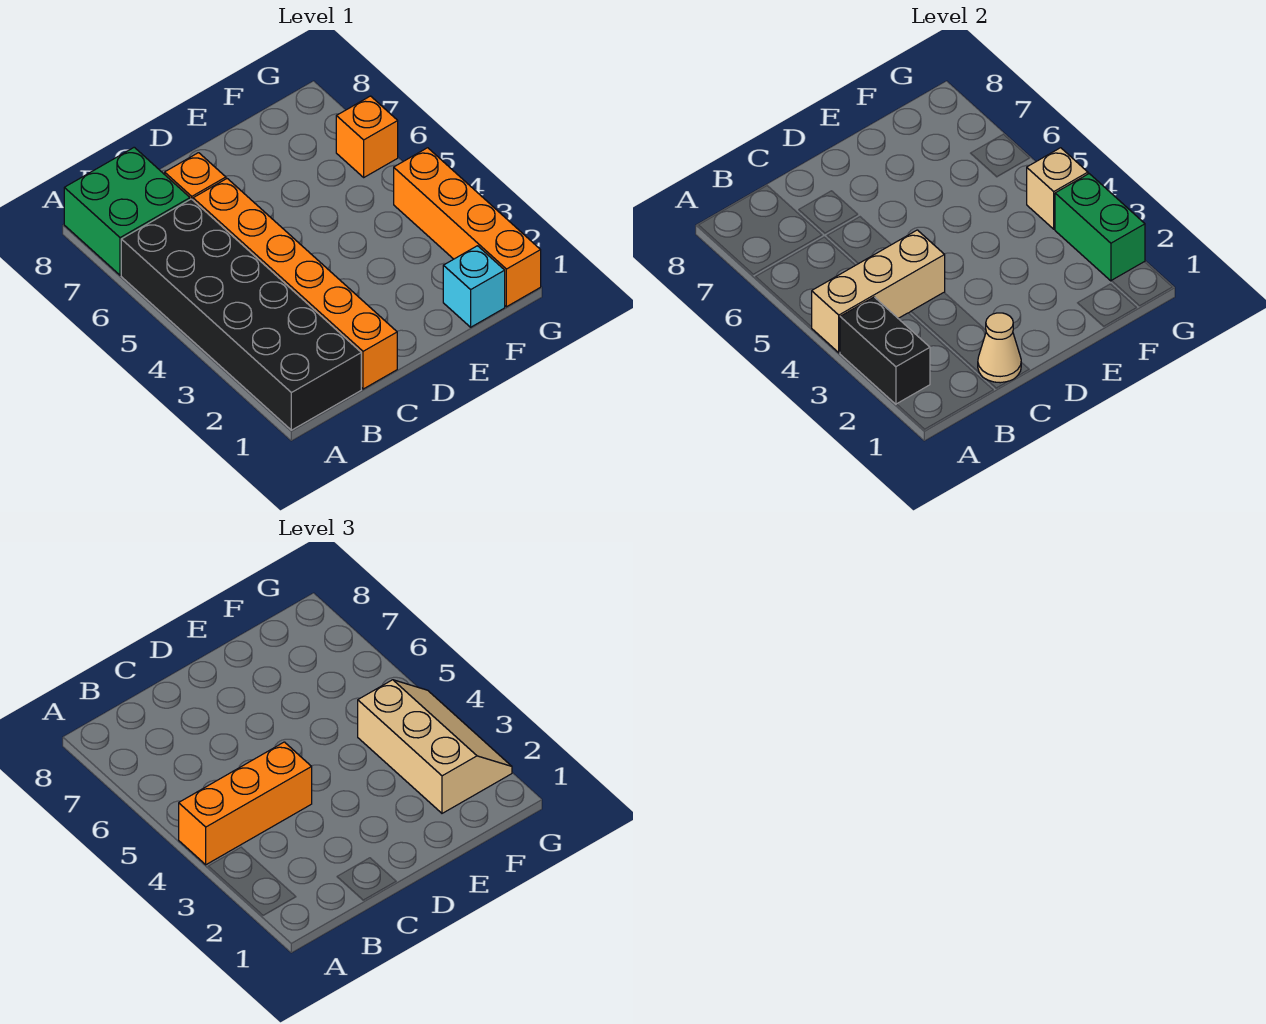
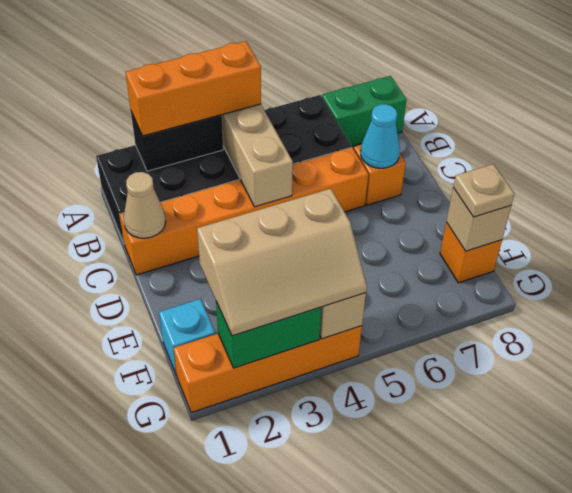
orange 1x3 brick [179,742,312,865] -> orange 1x3 brick turned to [126,41,261,136]
green 2x2 brick [64,147,190,275] -> green 1x2 brick [322,76,407,146]
none -> cyan 1x1 cone [361,104,400,168]
none -> tan 1x1 brick [446,188,511,251]
none -> tan 1x1 plate [453,164,514,217]
orange 1x1 brick [336,96,398,177] -> orange 1x1 brick moved to [440,222,502,283]

